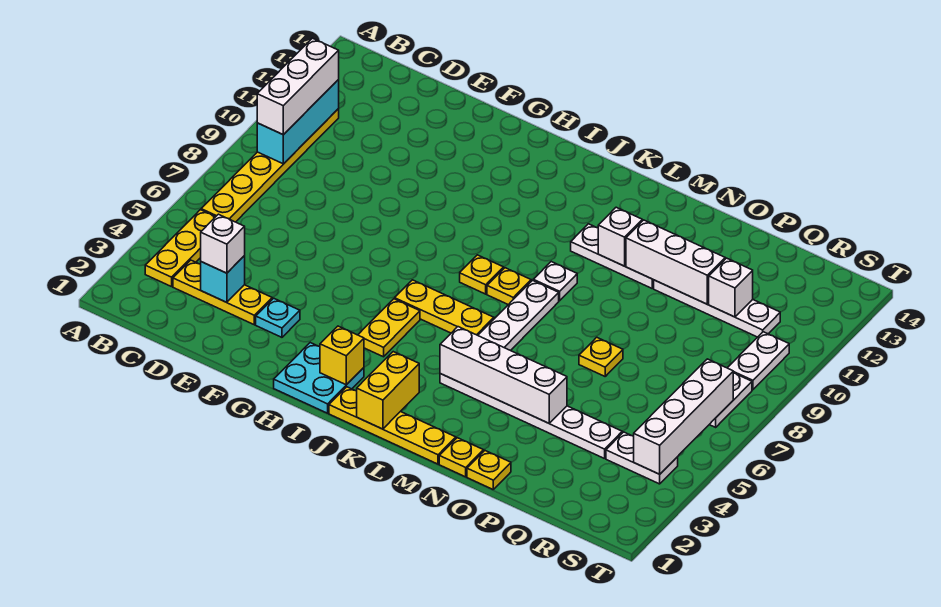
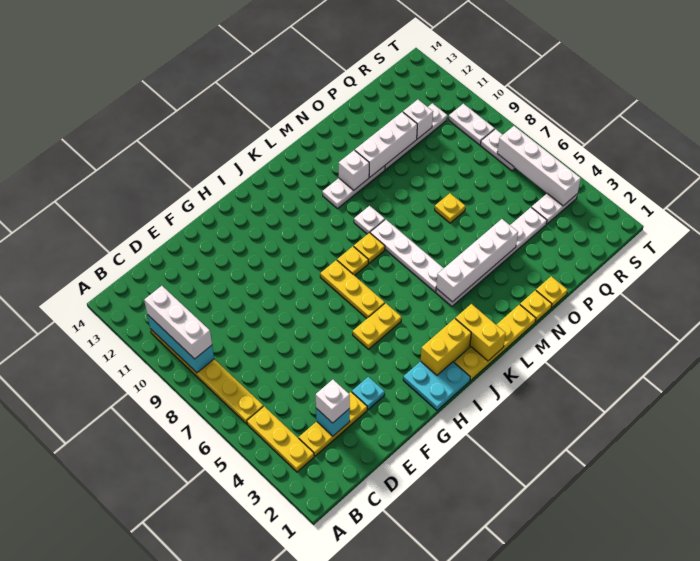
yellow 1x1 brick [320,326,364,385] -> yellow 1x2 brick [421,318,471,375]
yellow 1x2 plate [358,299,420,357] -> yellow 1x2 plate turned to [353,303,402,349]
yellow 1x3 plate [395,280,494,335] -> yellow 1x3 plate turned to [320,260,385,318]

